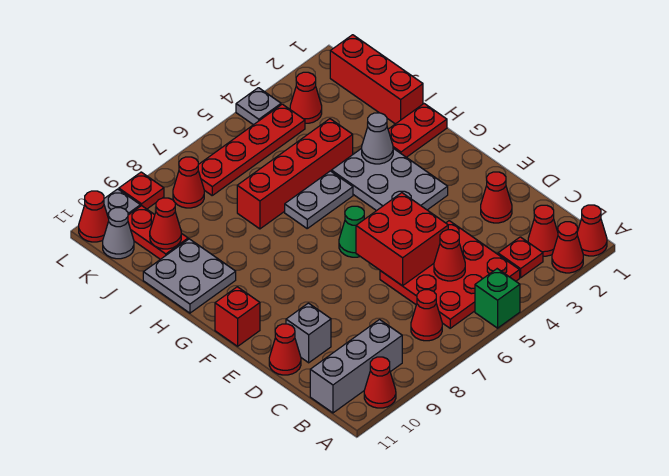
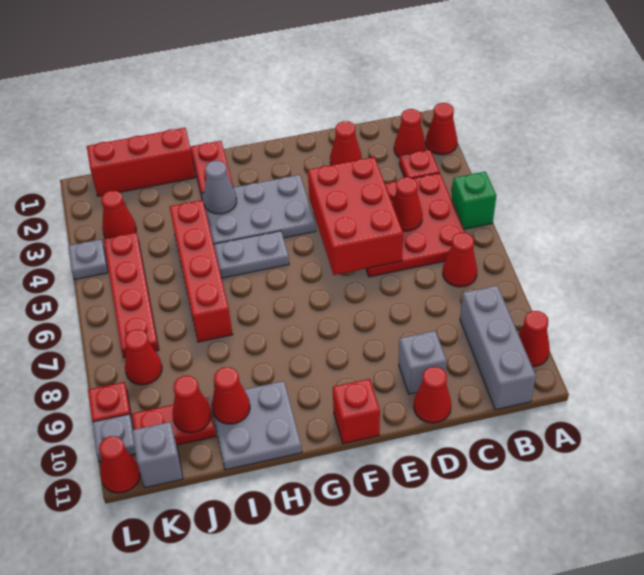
red 1x1 cone [577,205,607,256] -> red 1x1 cone moved to [212,367,250,424]
red 2x2 brick [356,193,448,286] -> red 2x3 brick [308,157,403,275]
green 1x1 cone [339,206,364,257] -> none
grey 1x2 plate [285,171,353,228] -> grey 1x2 plate turned to [214,231,289,278]
grey 1x1 cone [103,208,134,259] -> grey 1x1 brick [132,422,183,488]

